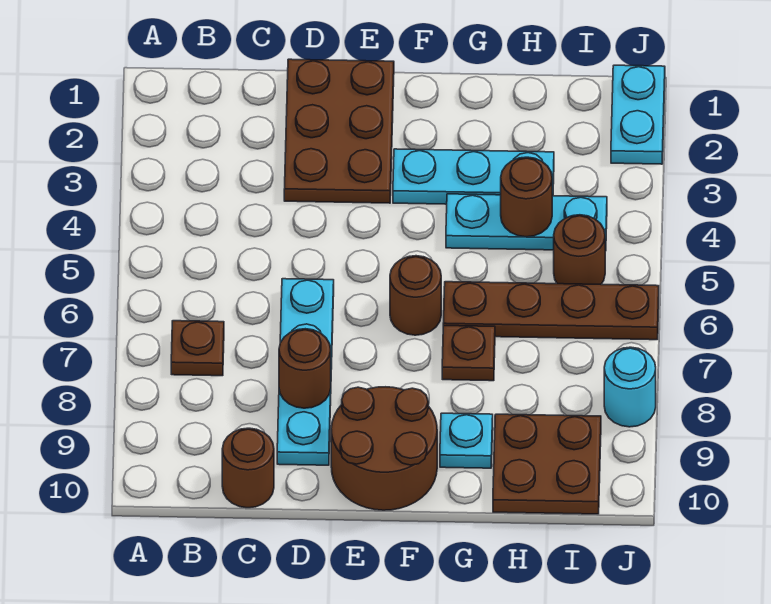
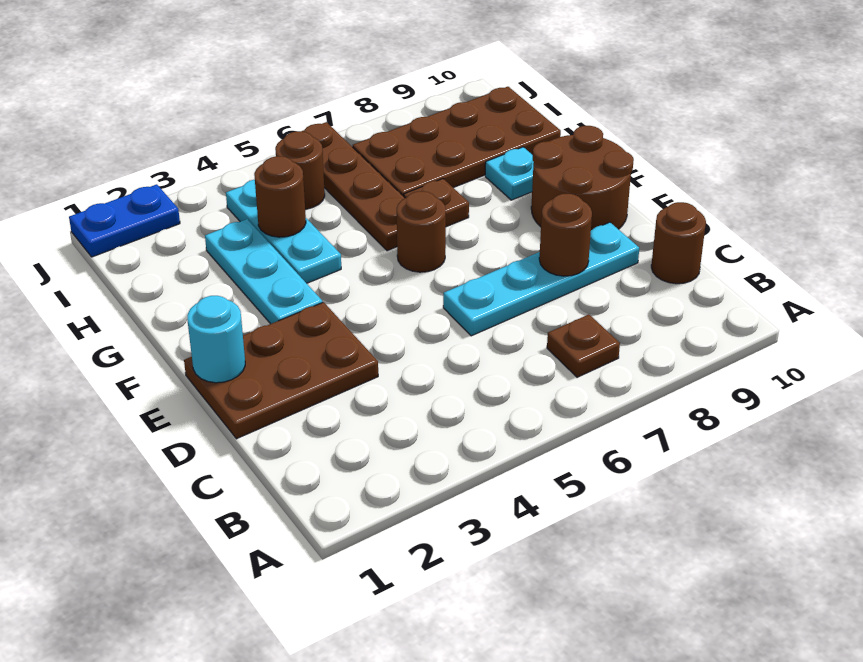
brown 2x2 plate [493,414,601,514] -> brown 2x4 plate [353,87,561,196]
cyan 1x2 plate [611,65,665,164] -> blue 1x2 plate [69,184,180,257]
cyan 1x1 round brick [604,347,656,427] -> cyan 1x1 round brick moved to [187,296,245,383]

